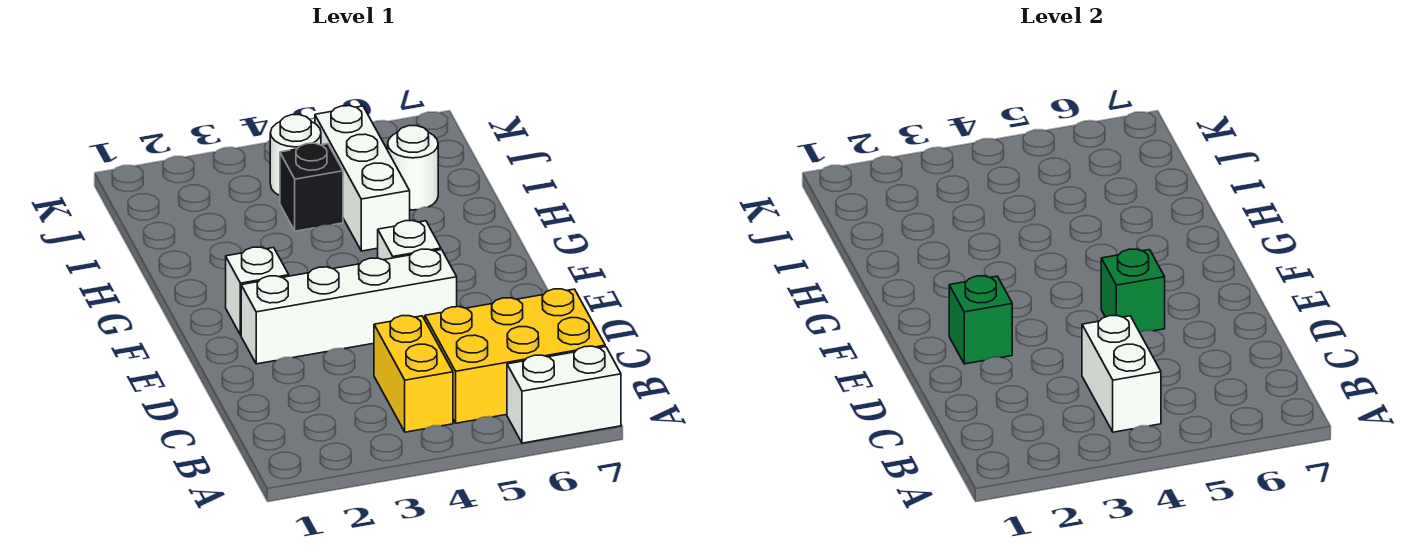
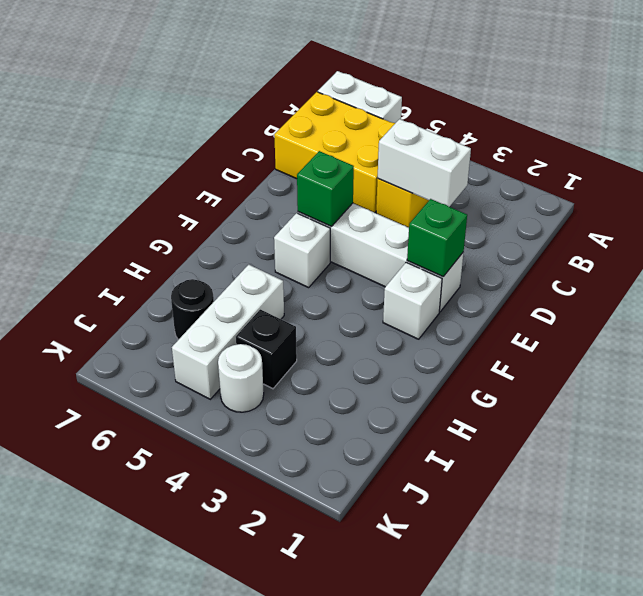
white 1x2 brick [1082,316,1161,432] -> white 1x2 brick turned to [378,119,471,207]
white 1x1 round brick [388,126,438,210] -> black 1x1 round brick [171,279,214,340]

